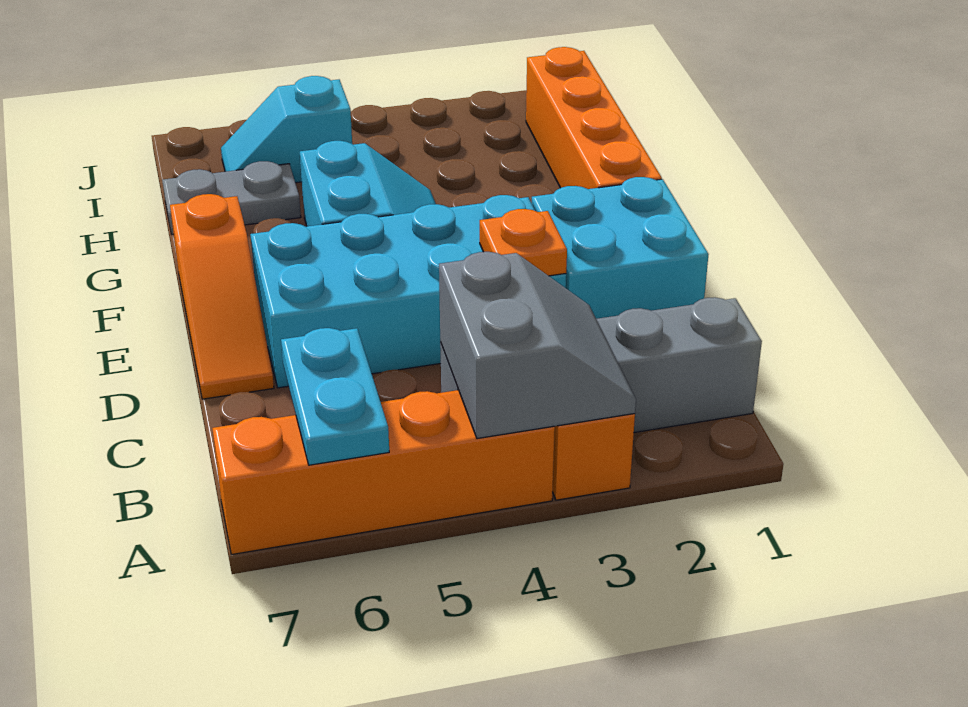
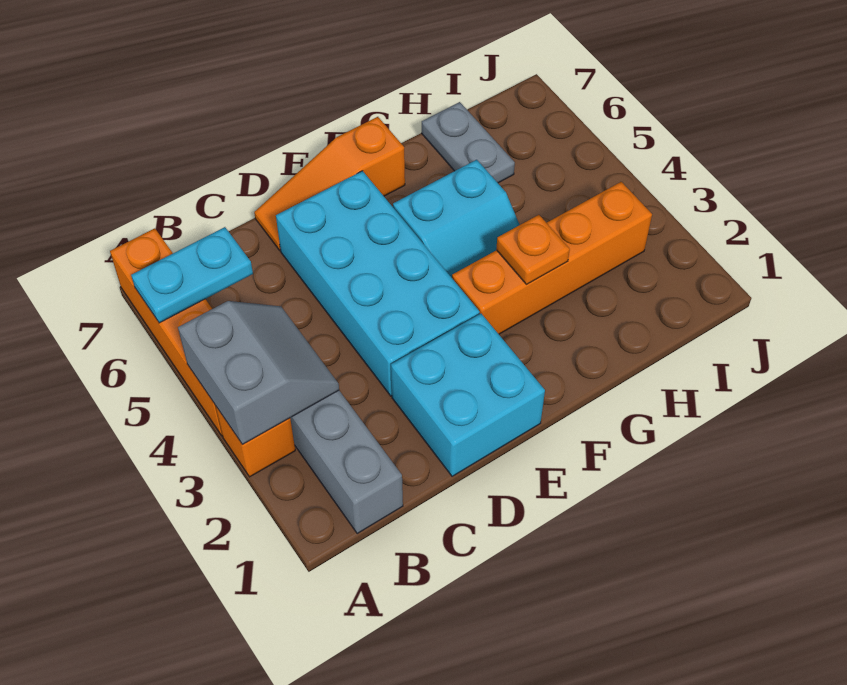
grey 2x2 slope [439,252,636,439] -> grey 2x2 slope turned to [178,301,339,445]
orange 1x1 plate [480,209,567,276] -> orange 1x1 plate moved to [496,215,570,284]
orange 1x4 brick [526,47,662,189] -> orange 1x4 brick moved to [452,182,652,334]
cyan 1x2 slope [221,76,352,183] -> none

